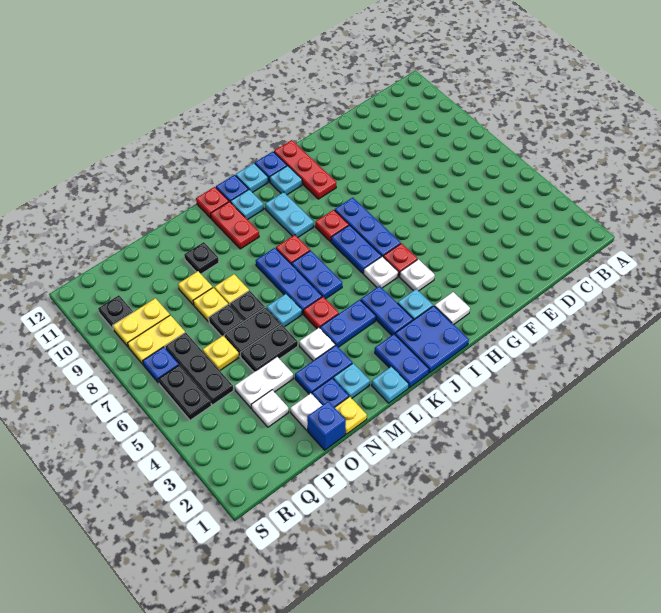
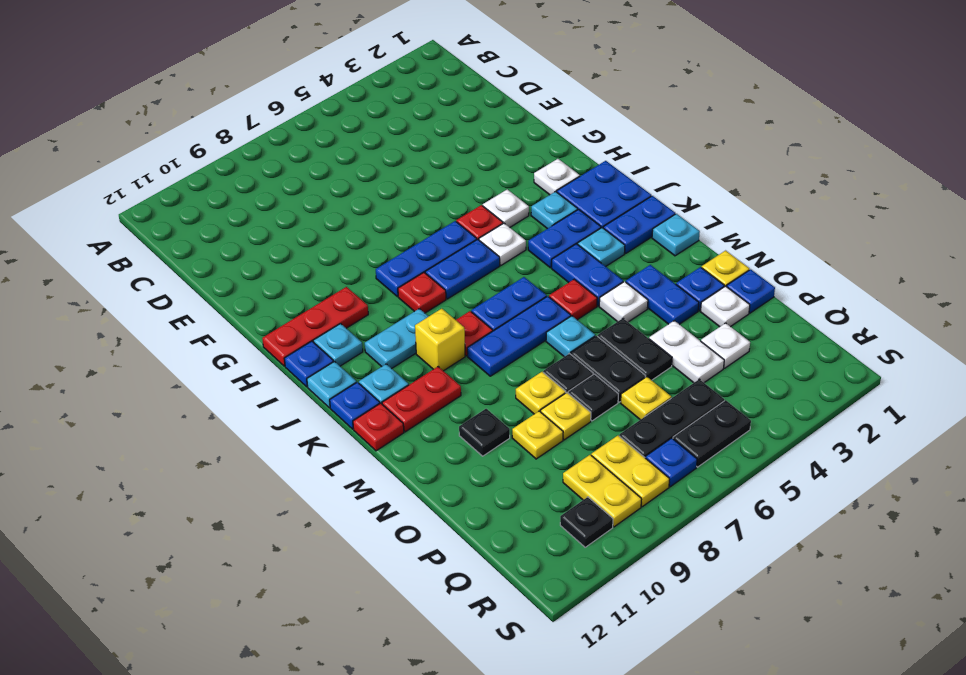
none -> yellow 1x1 brick [415,309,465,371]
cyan 1x1 plate [333,363,370,398] -> cyan 1x1 plate moved to [578,228,625,266]
blue 1x1 brick [307,401,346,450] -> blue 1x1 plate [727,269,775,313]

